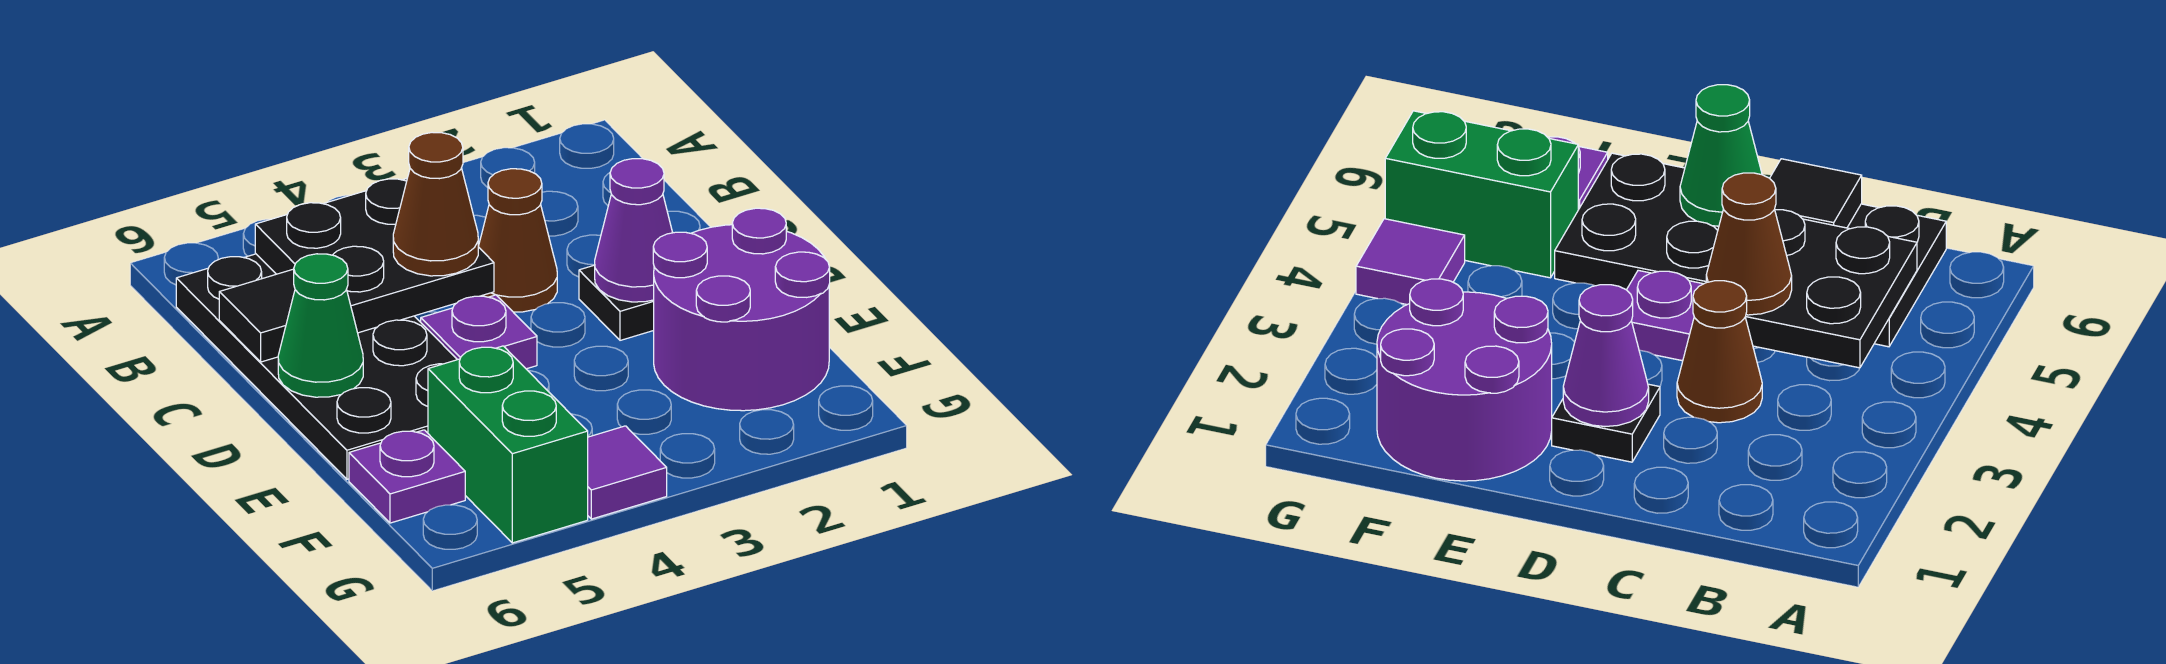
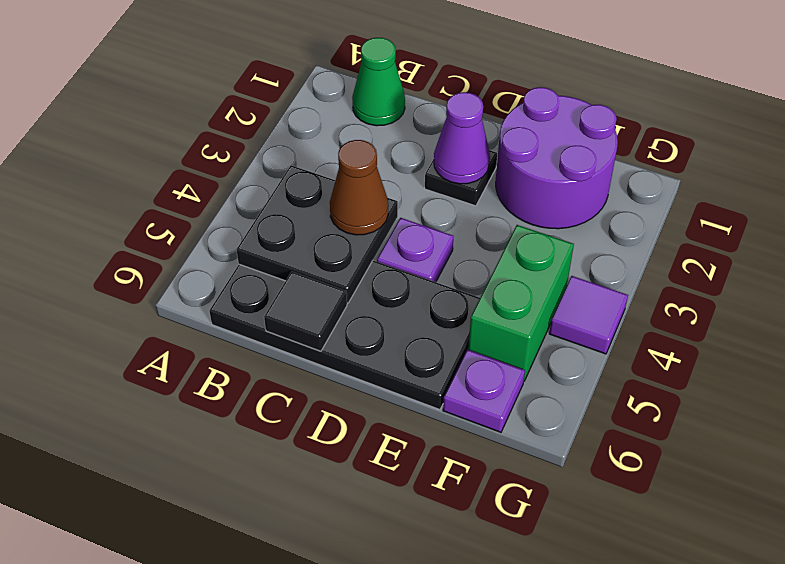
brown 1x1 cone [478,169,557,312] -> none
green 1x1 cone [278,254,363,397] -> green 1x1 cone moved to [352,38,405,126]
green 1x2 brick [428,346,588,543] -> green 1x2 brick turned to [468,225,574,381]

